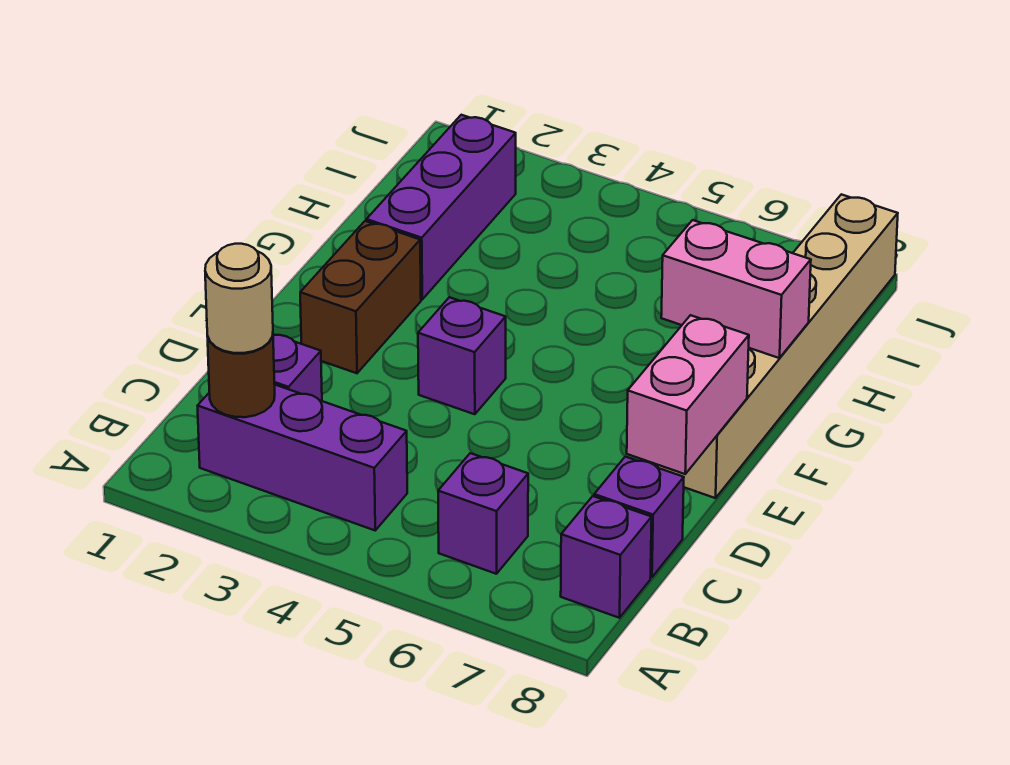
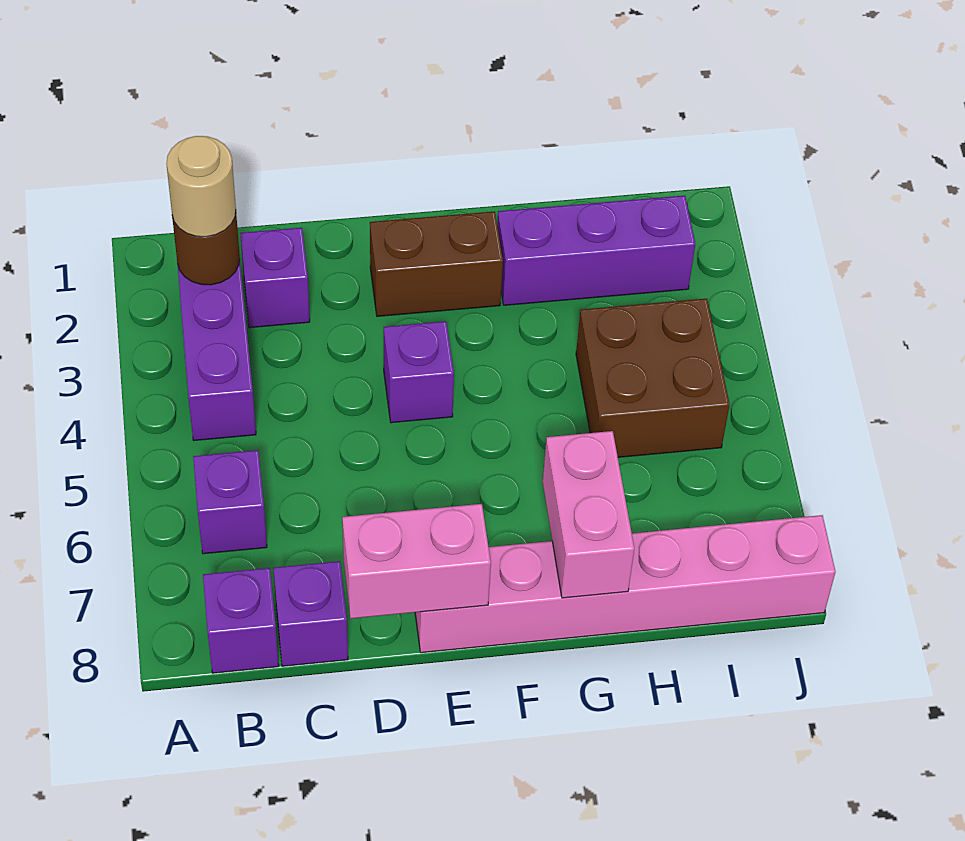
tan 1x6 brick [658,194,898,498] -> pink 1x6 brick [415,515,836,653]
none -> brown 2x2 brick [576,299,730,457]

